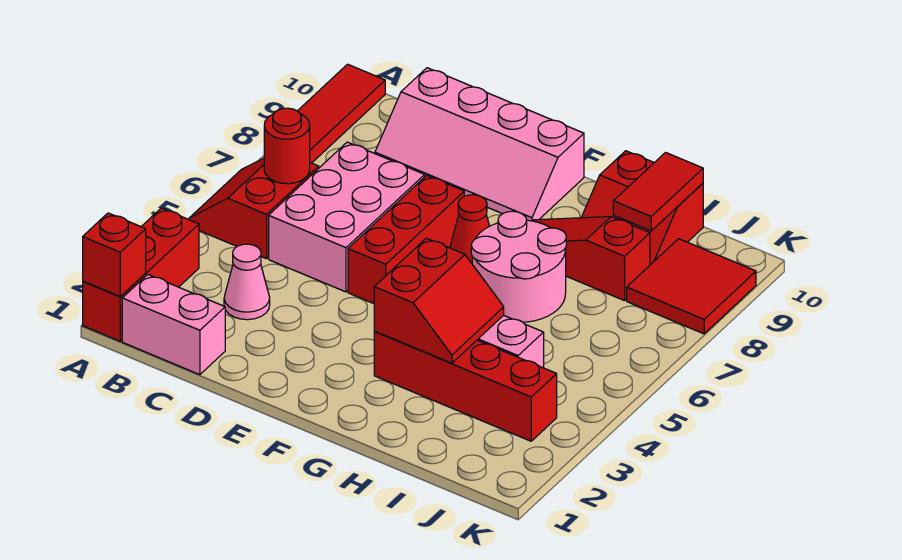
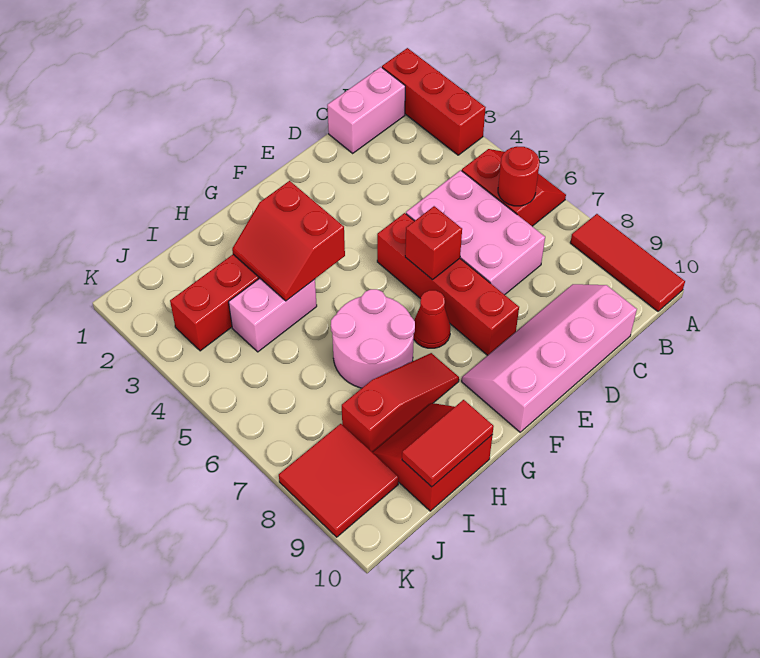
red 1x1 brick [83,213,146,297] -> red 1x1 brick moved to [405,206,462,280]
pink 1x1 cone [224,244,270,320] -> none
red 1x3 brick [348,175,464,304] -> red 1x4 brick [377,213,519,355]
red 1x2 tile [613,153,703,231] -> red 1x2 tile turned to [402,400,494,487]

